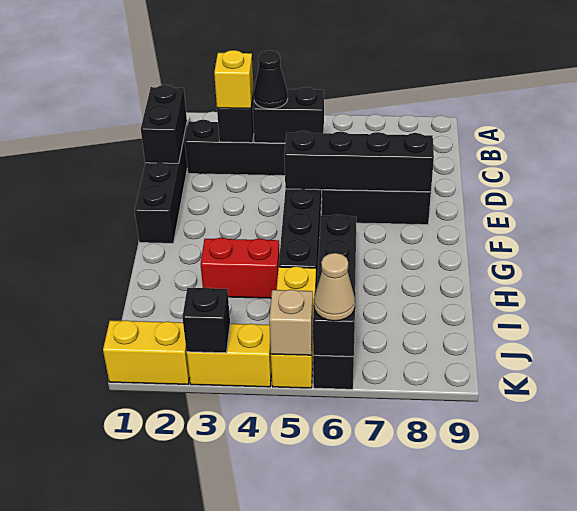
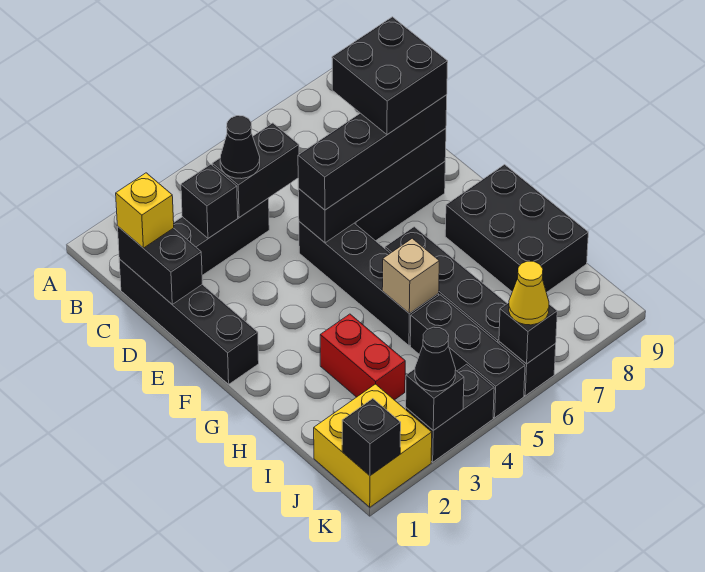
yellow 1x1 brick [214,50,254,109] -> yellow 1x1 brick moved to [116,173,174,248]
none -> black 2x2 brick [332,17,448,135]
none -> black 1x4 brick [298,95,447,210]
none -> black 2x3 brick [445,165,588,292]
red 1x2 brick [200,238,280,298] -> red 1x2 brick turned to [320,314,405,400]
yellow 1x3 brick [271,266,316,388] -> black 1x3 brick [410,295,525,418]
yellow 1x2 brick [103,320,190,384] -> yellow 2x2 brick [314,384,432,507]
none -> black 1x1 brick [342,399,401,476]
yellow 1x2 brick [187,324,272,387] -> black 1x2 brick [406,364,494,462]
none -> black 1x1 cone [415,327,456,391]
tan 1x1 brick [269,289,313,355] -> tan 1x1 brick moved to [382,238,439,314]
tan 1x1 cone [314,253,355,321] -> yellow 1x1 cone [509,261,549,325]

